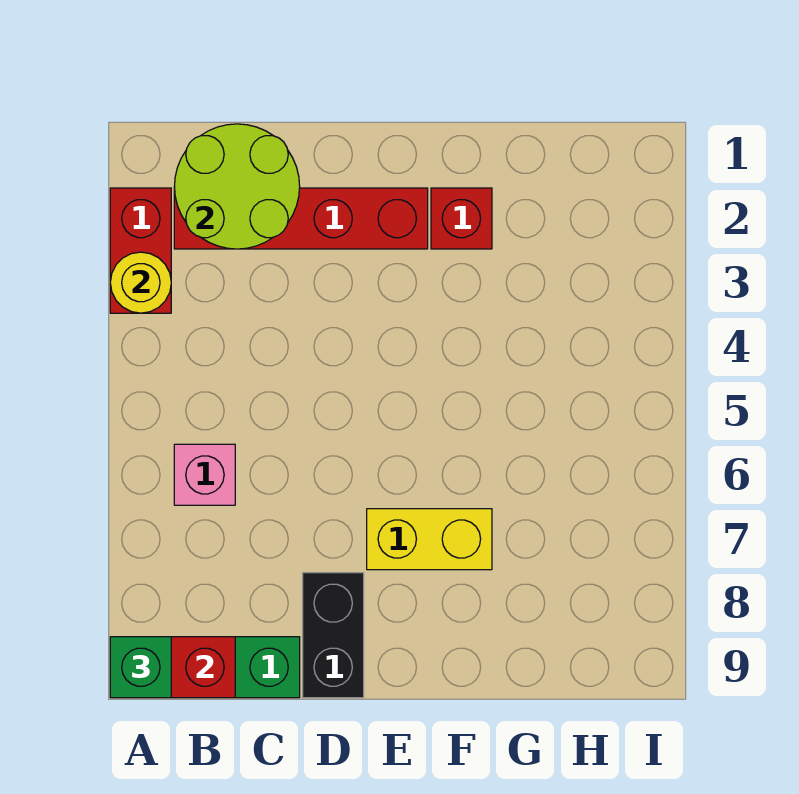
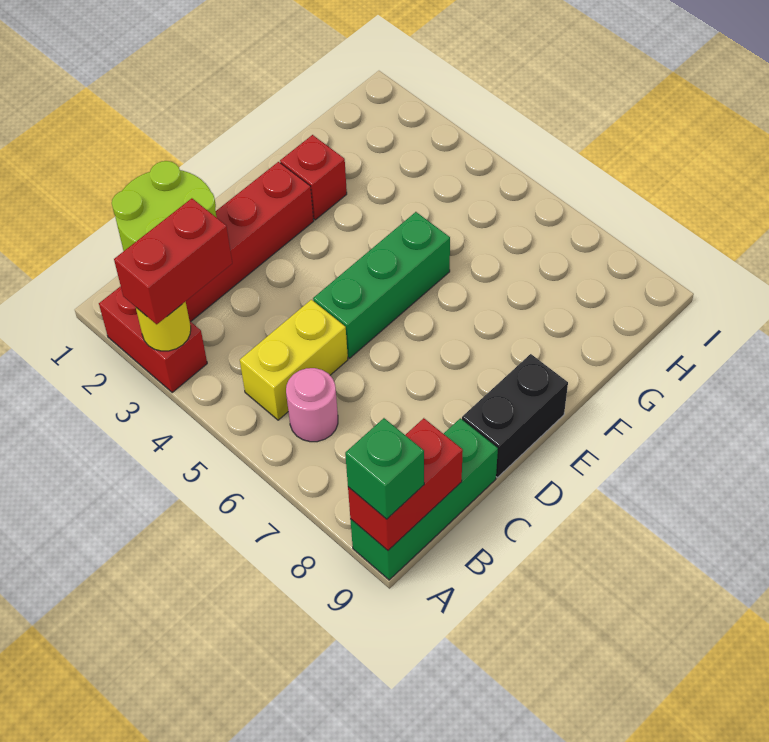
none -> red 1x2 brick [114,198,232,324]
pink 1x1 brick [174,444,235,505] -> pink 1x1 round brick [286,368,338,442]
none -> green 1x3 brick [313,212,450,358]
black 1x2 brick [303,573,364,698] -> black 1x2 brick turned to [462,354,568,478]
yellow 1x2 brick [367,509,492,570] -> yellow 1x2 brick moved to [240,300,348,420]

